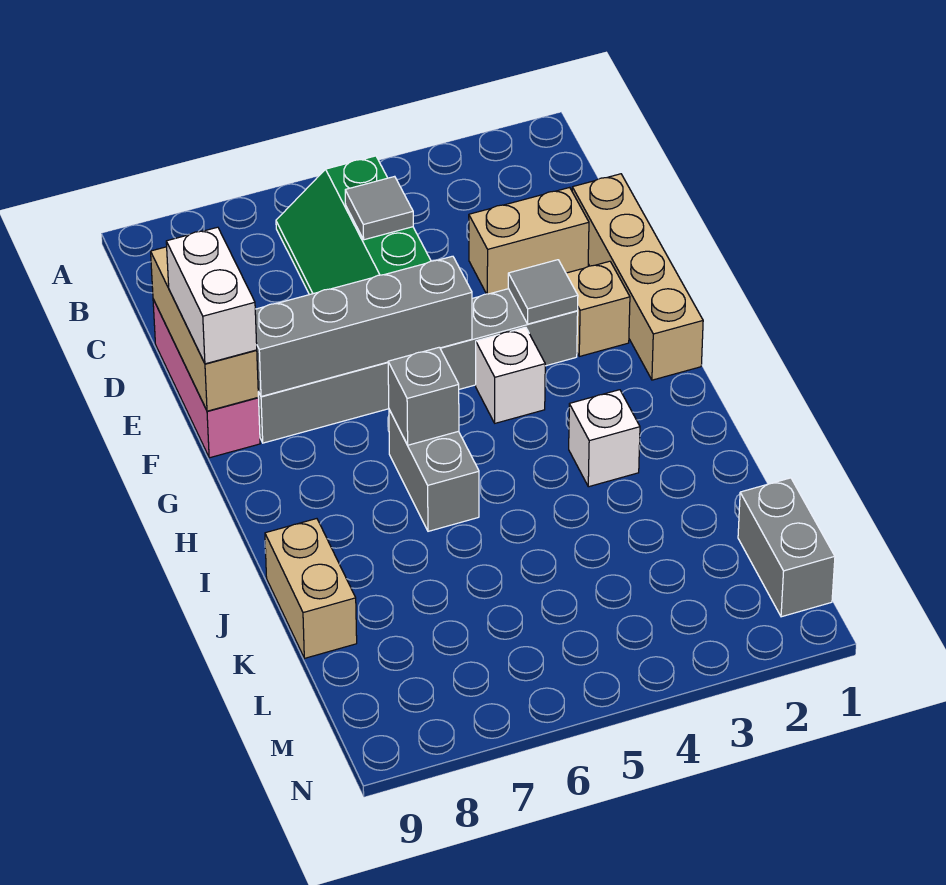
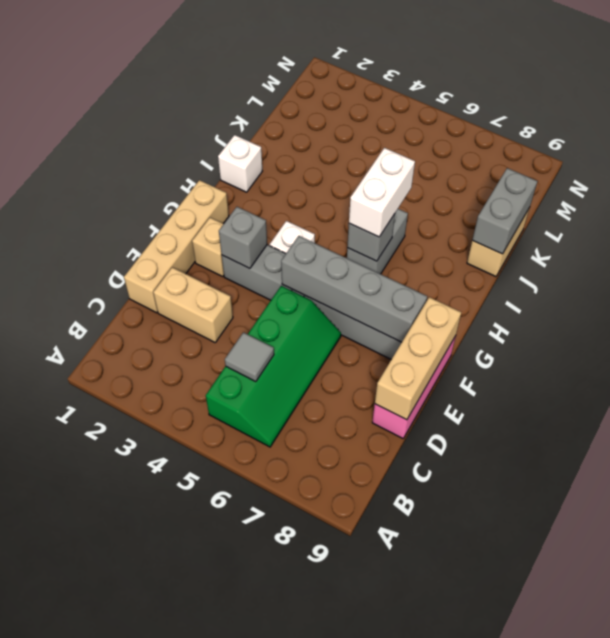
white 1x2 brick [166,227,257,364] -> white 1x2 brick moved to [349,148,415,237]
grey 1x1 tile [508,260,578,324] -> grey 1x1 brick [219,207,267,269]
white 1x1 brick [569,390,640,487] -> white 1x1 brick moved to [218,135,262,192]
grey 1x2 brick [738,478,835,617] -> grey 1x2 brick moved to [472,168,537,254]

